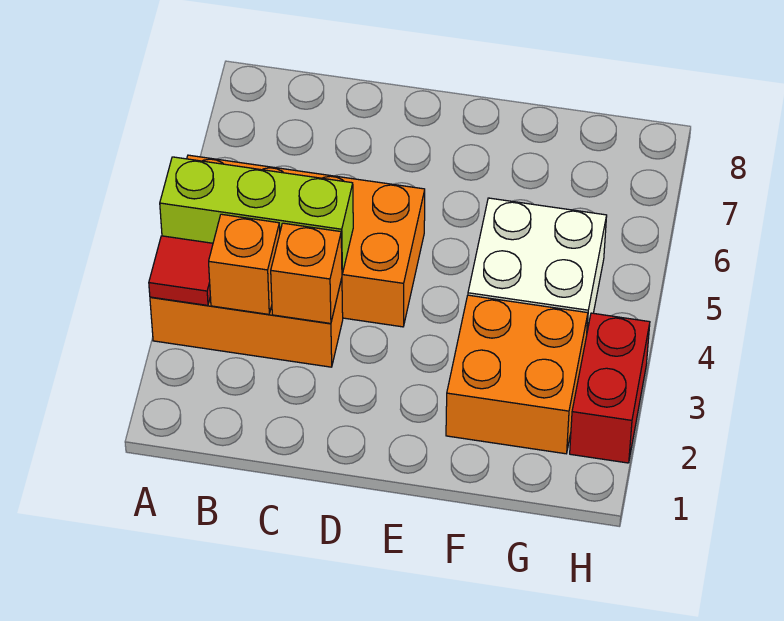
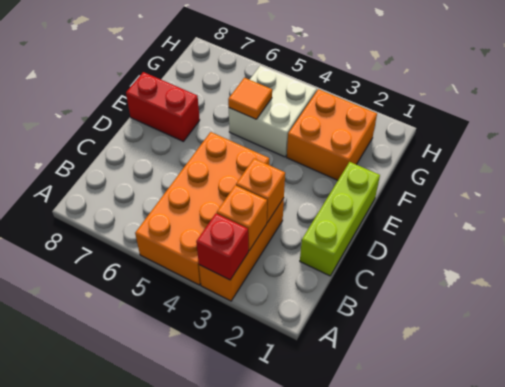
red 1x1 tile [149,236,213,305] -> red 1x1 brick [196,213,248,280]
lime 1x3 brick [160,157,353,274] -> lime 1x3 brick moved to [300,162,380,276]
none -> orange 1x1 tile [228,78,272,119]
red 1x2 brick [570,313,650,463] -> red 1x2 brick moved to [126,72,200,142]

